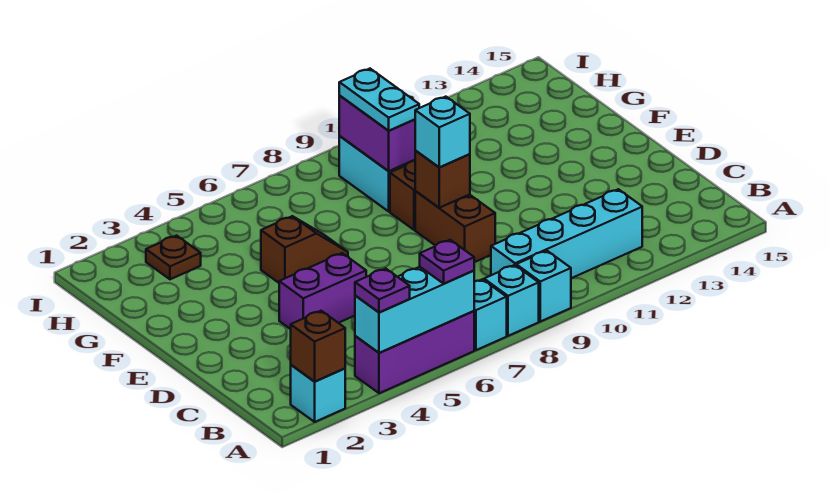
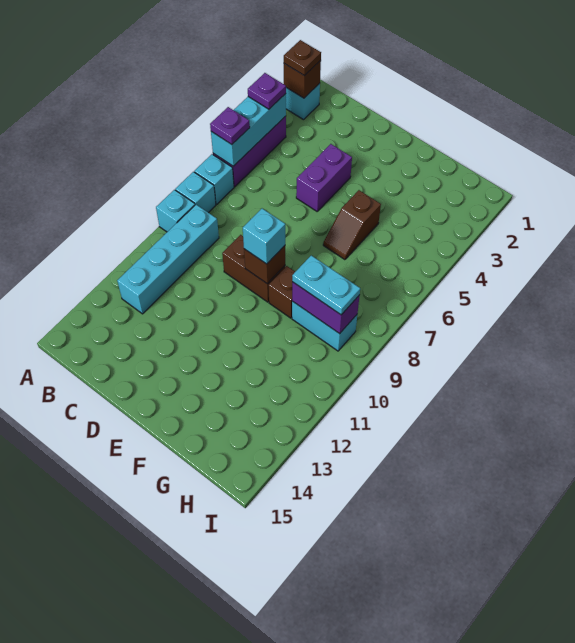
brown 1x1 plate [146,236,201,279] -> brown 1x1 plate moved to [284,40,321,76]

